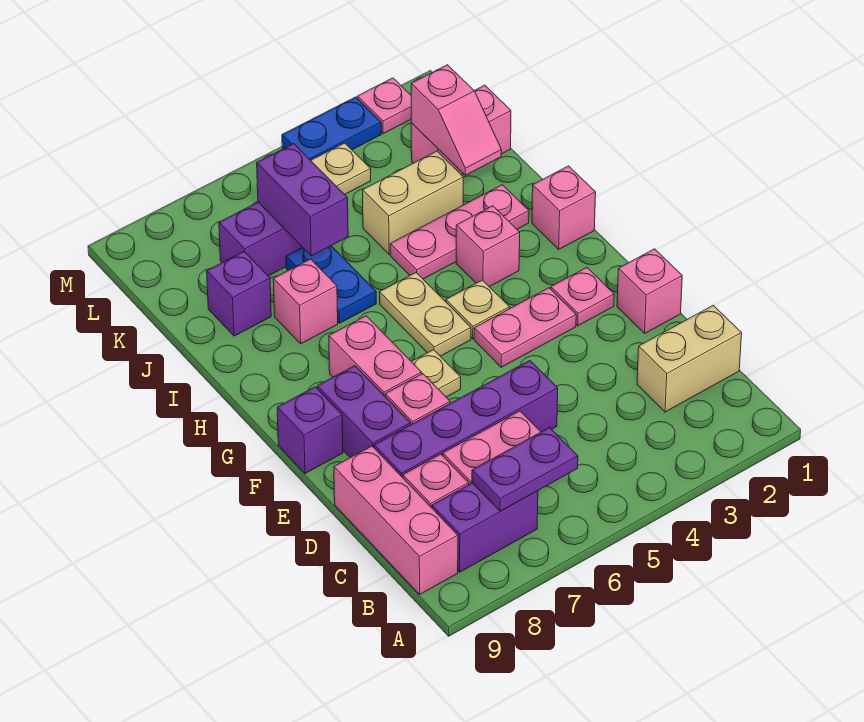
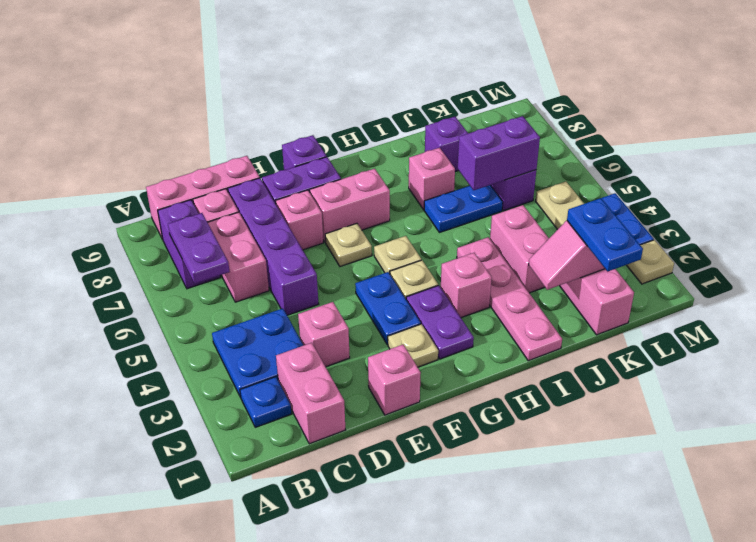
none -> blue 1x1 plate [240,377,291,427]
none -> blue 2x2 plate [212,308,303,397]
tan 1x2 brick [637,305,742,412] -> pink 1x2 brick [276,343,345,444]
pink 1x1 plate [551,267,614,326] -> tan 1x1 plate [388,324,438,367]
pink 1x2 plate [474,288,576,367] -> blue 1x2 plate [355,272,421,344]
none -> purple 1x2 plate [406,285,474,359]
tan 1x2 plate [379,273,471,356] -> tan 1x1 plate [374,236,421,274]
pink 1x1 brick [532,166,596,249] -> pink 1x1 brick moved to [298,302,350,367]
pink 1x3 plate [390,185,529,279] -> pink 1x4 plate [457,237,562,361]
tan 1x2 brick [363,151,463,255] -> pink 1x2 brick [490,205,549,293]
none -> blue 1x2 plate [567,198,643,272]
pink 1x1 plate [357,78,411,133] -> tan 1x1 plate [627,240,674,284]

